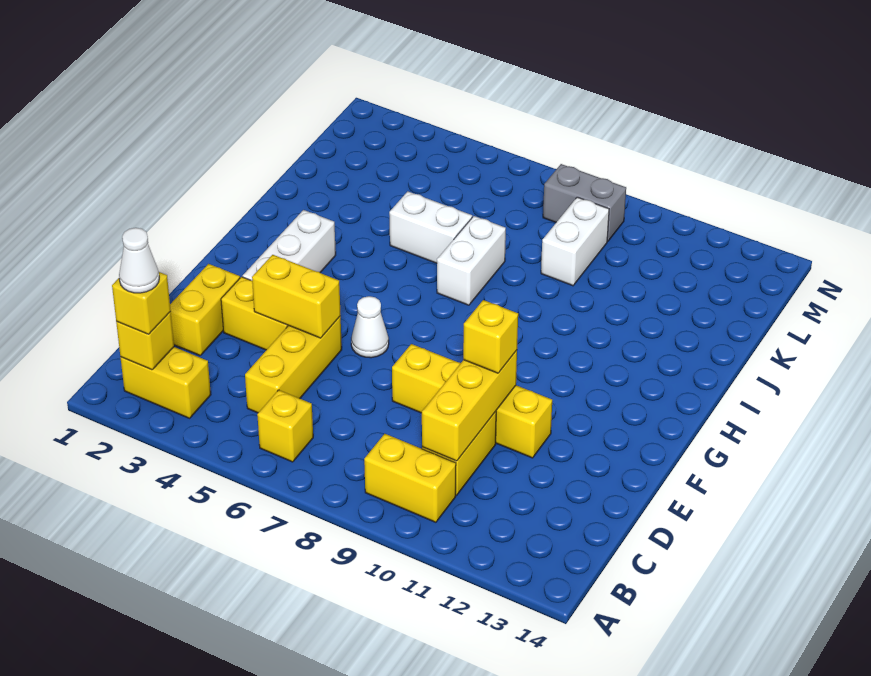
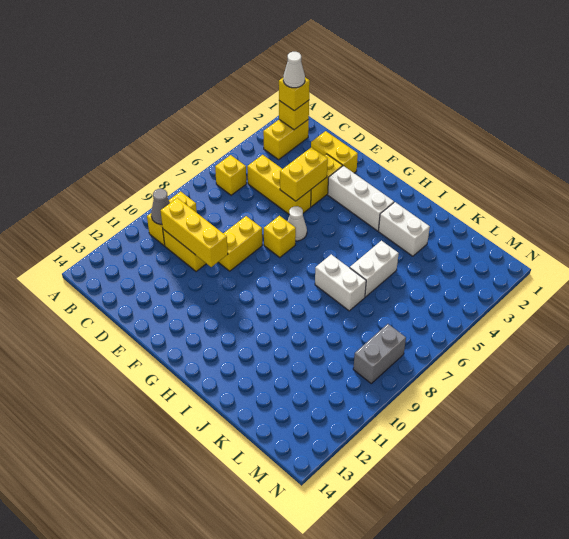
none -> grey 1x1 cone [151,189,170,224]
yellow 1x4 brick [392,344,552,458] -> yellow 1x2 brick [218,216,262,271]
yellow 1x1 brick [463,300,518,373] -> yellow 1x1 brick moved to [264,216,296,258]
white 1x2 brick [541,197,609,286] -> white 1x2 brick moved to [379,202,430,256]

